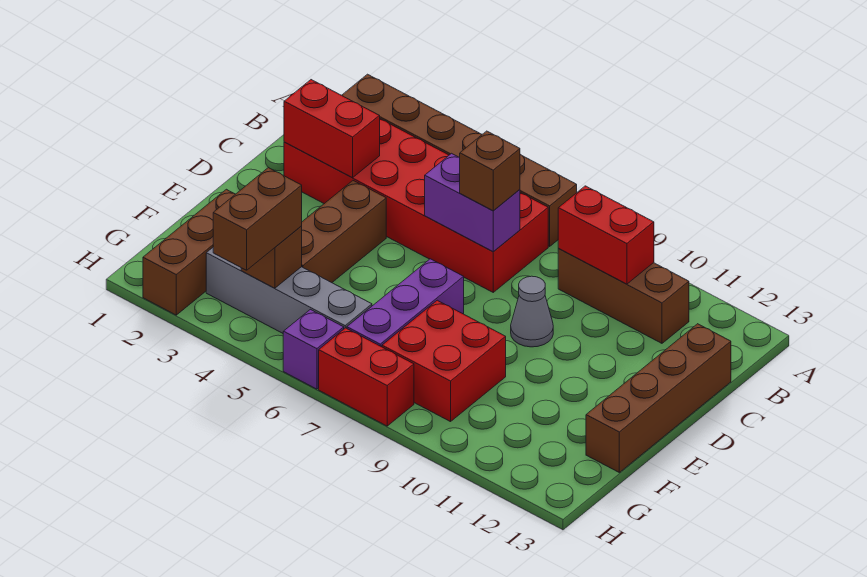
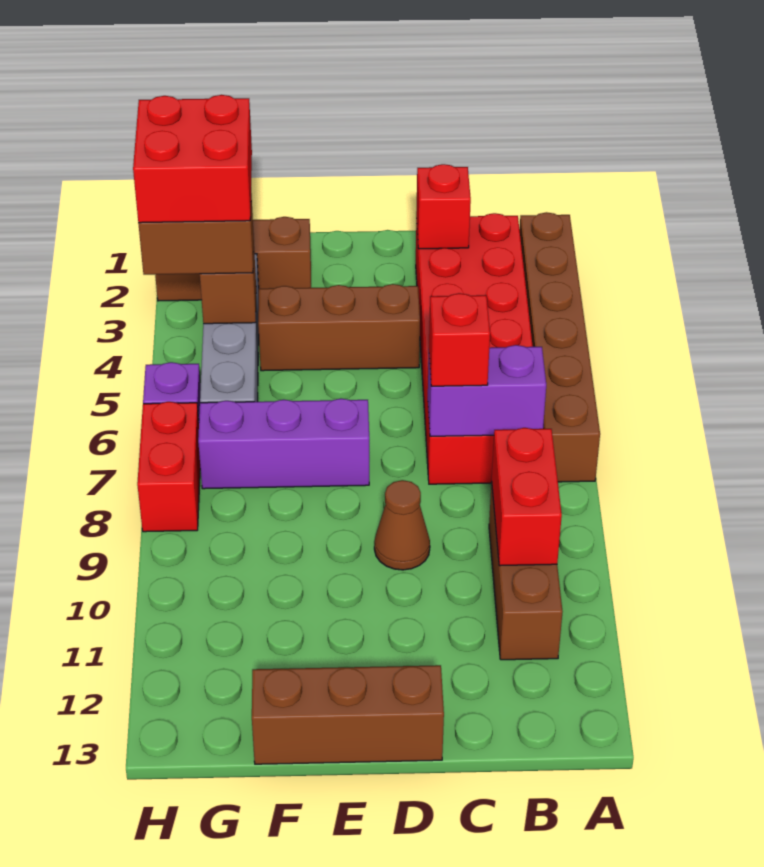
red 1x2 brick [284,80,380,178] -> red 1x1 brick [416,164,471,249]
purple 1x2 brick [425,153,520,252] -> purple 1x2 brick turned to [428,345,546,436]
brown 1x1 brick [460,131,520,211] -> red 1x1 brick [429,293,490,386]
brown 1x4 brick [586,324,731,472] -> brown 1x3 brick [252,665,444,764]
grey 1x1 cone [511,276,553,347] -> brown 1x1 cone [374,480,430,570]
red 2x2 brick [382,300,506,422] -> red 2x2 brick moved to [133,95,252,223]

